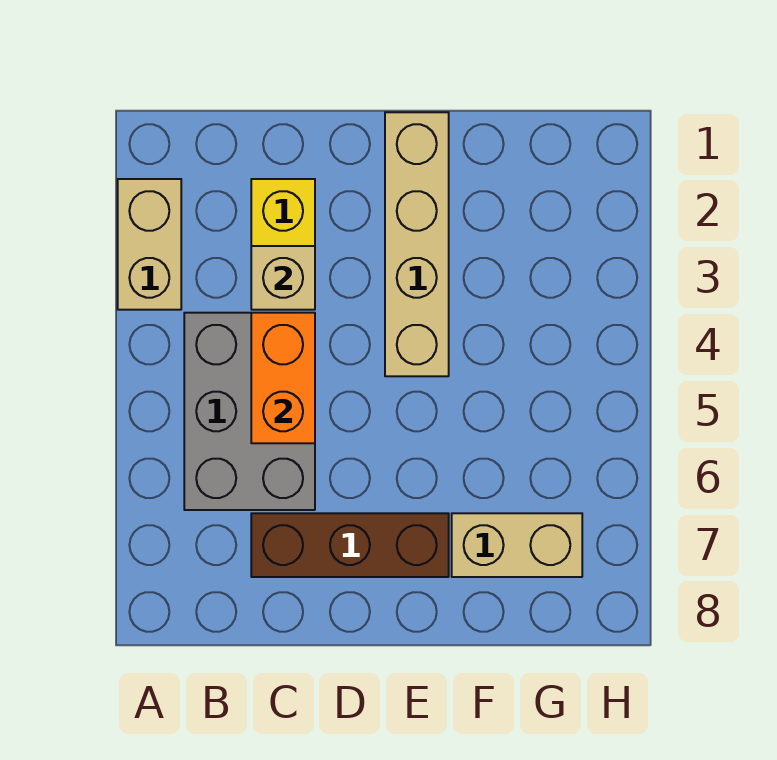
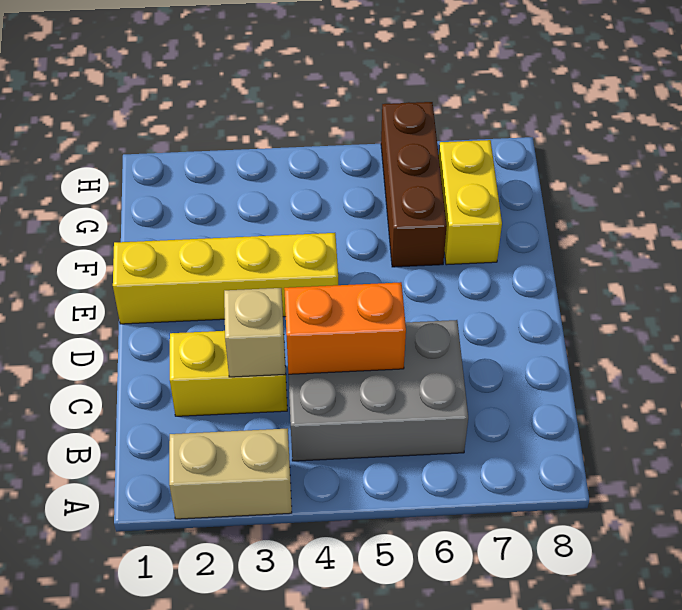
brown 1x3 brick [251,513,449,577] -> brown 1x3 brick moved to [381,102,447,267]
tan 1x4 brick [385,112,449,376] -> yellow 1x4 brick [113,233,338,324]
tan 1x2 brick [452,513,582,577] -> yellow 1x2 brick [439,140,502,265]

